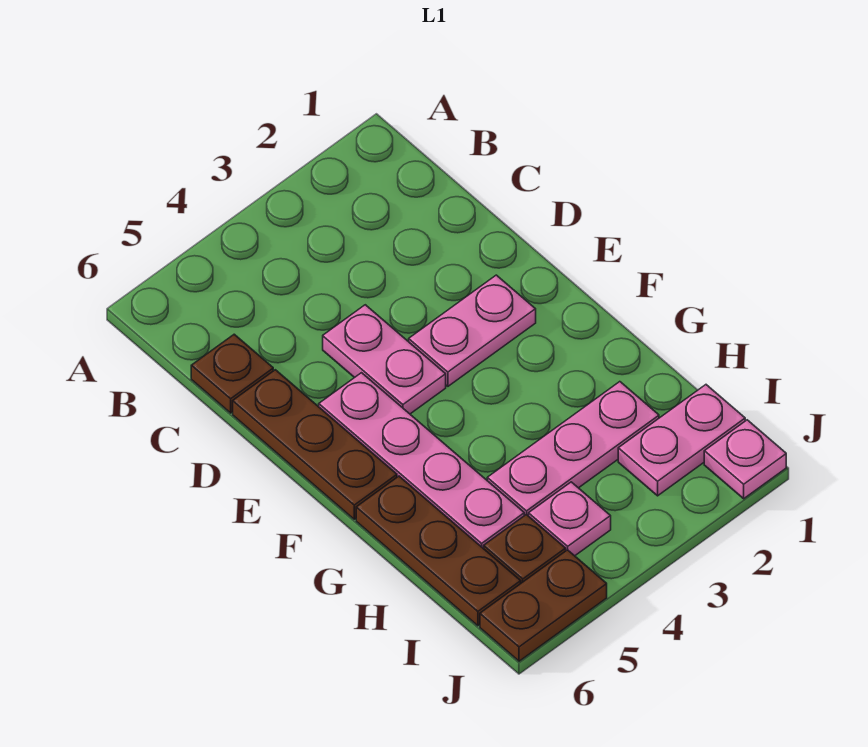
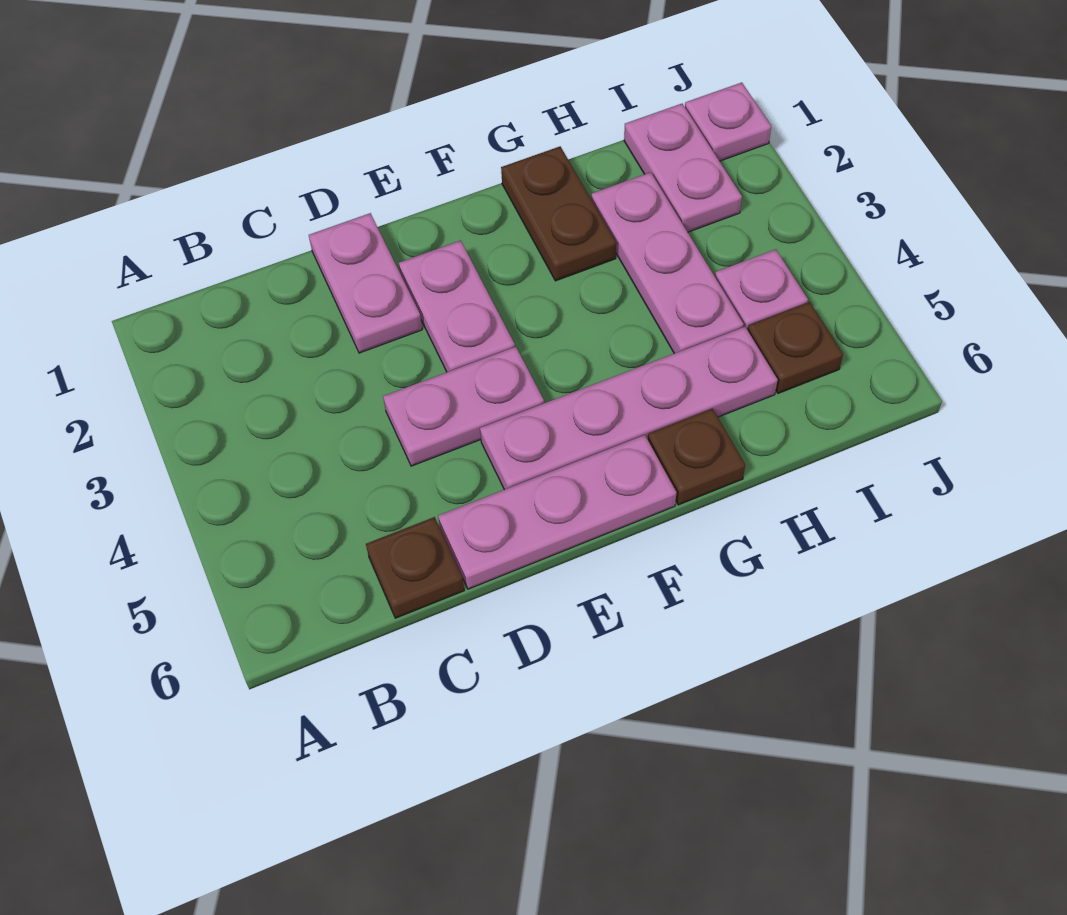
none -> pink 1x2 plate [309,213,422,353]
brown 1x3 plate [233,370,397,519] -> pink 1x3 plate [438,435,676,589]
brown 1x3 plate [356,476,521,626] -> brown 1x1 plate [648,408,745,505]
brown 1x2 plate [480,550,607,661] -> brown 1x2 plate moved to [501,147,616,281]

